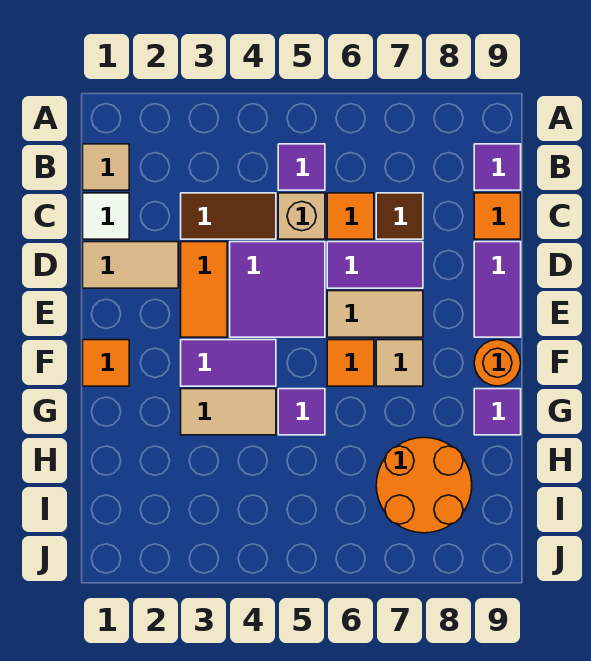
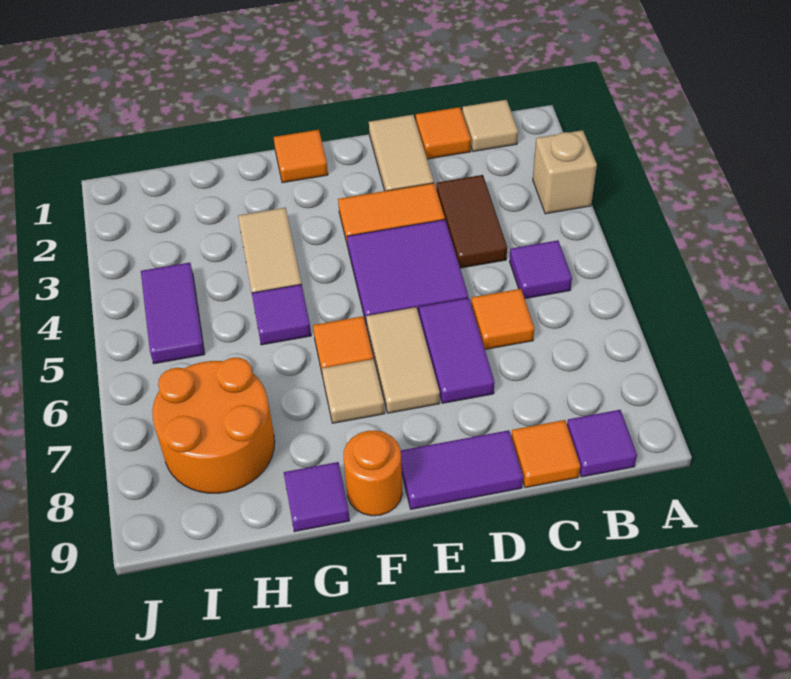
white 1x1 tile [83,193,129,239] -> orange 1x1 tile [416,107,471,159]
tan 1x1 brick [278,193,325,239] -> tan 1x1 brick moved to [533,130,597,214]
brown 1x1 tile [376,193,423,239] -> none
purple 1x2 tile [181,340,276,386] -> purple 1x2 tile moved to [141,263,205,364]

